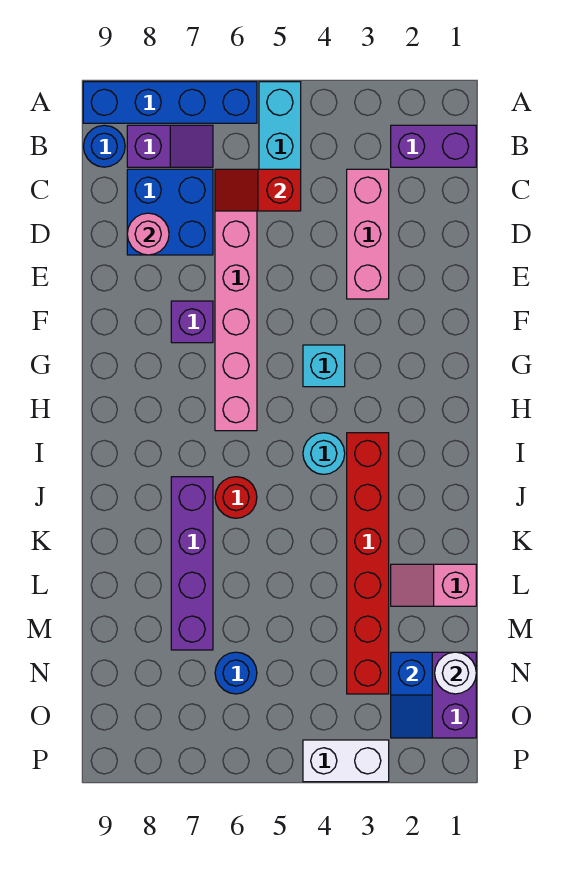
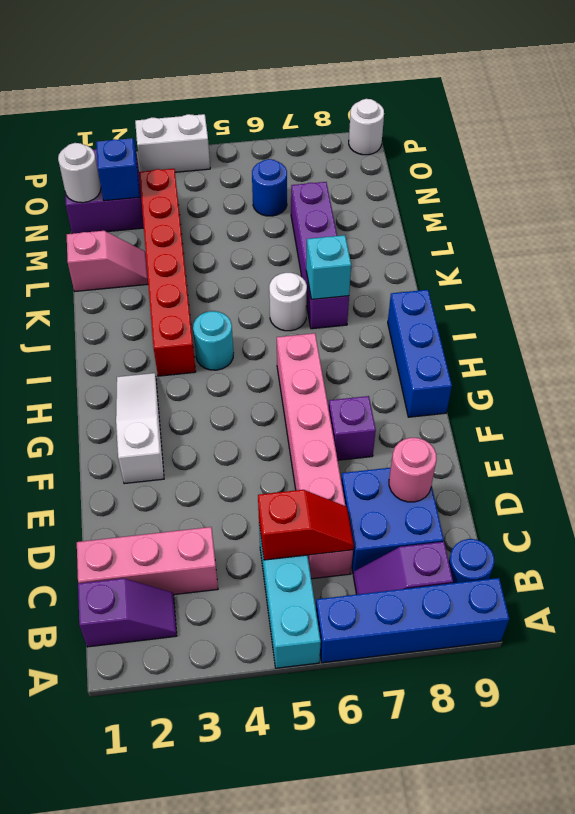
purple 1x2 brick [391,125,476,167] -> purple 1x2 slope [78,578,177,647]
pink 1x3 brick [347,169,389,299] -> pink 1x3 brick turned to [77,527,218,595]
none -> white 1x3 slope [116,373,164,484]
cyan 1x1 brick [303,345,345,387] -> cyan 1x1 brick moved to [306,235,351,299]
none -> blue 1x3 brick [388,290,452,417]
red 1x1 round brick [215,477,257,518] -> white 1x1 round brick [269,273,307,331]
none -> white 1x1 round brick [349,99,384,155]

